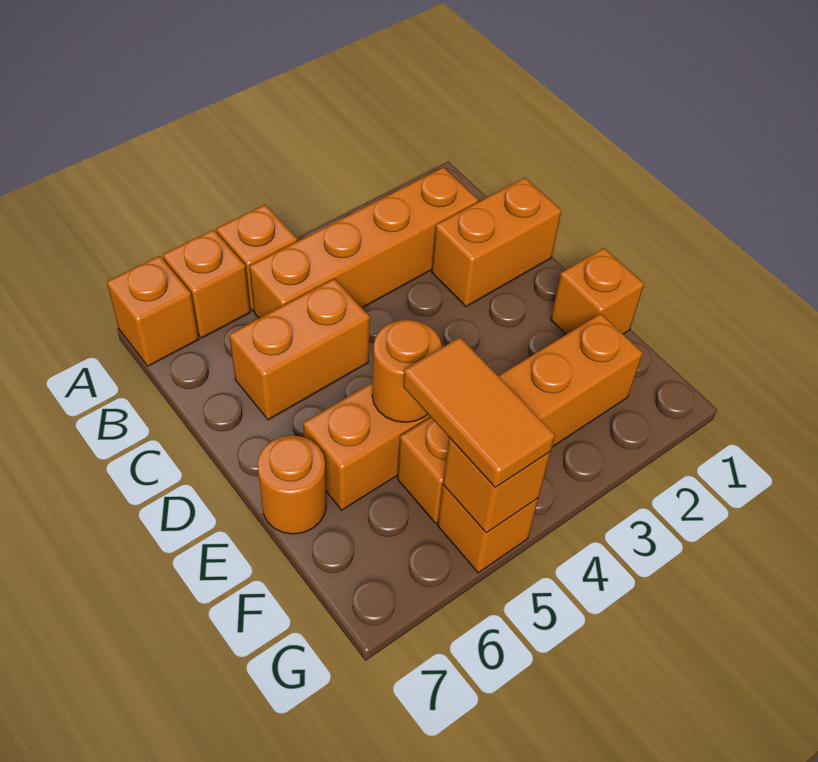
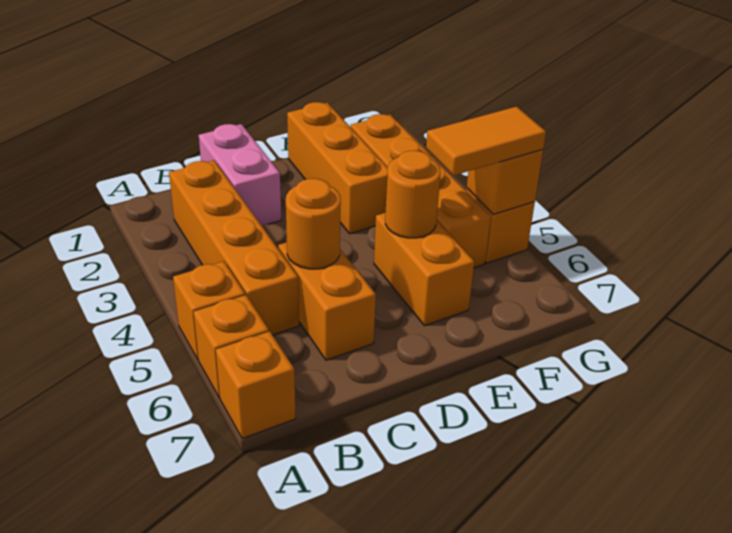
orange 1x2 brick [432,178,562,307] -> pink 1x2 brick [199,124,281,226]
orange 1x1 brick [551,248,644,334] -> orange 1x3 brick [287,102,388,234]
orange 1x1 round brick [257,435,326,534] -> orange 1x1 round brick moved to [286,178,341,269]

